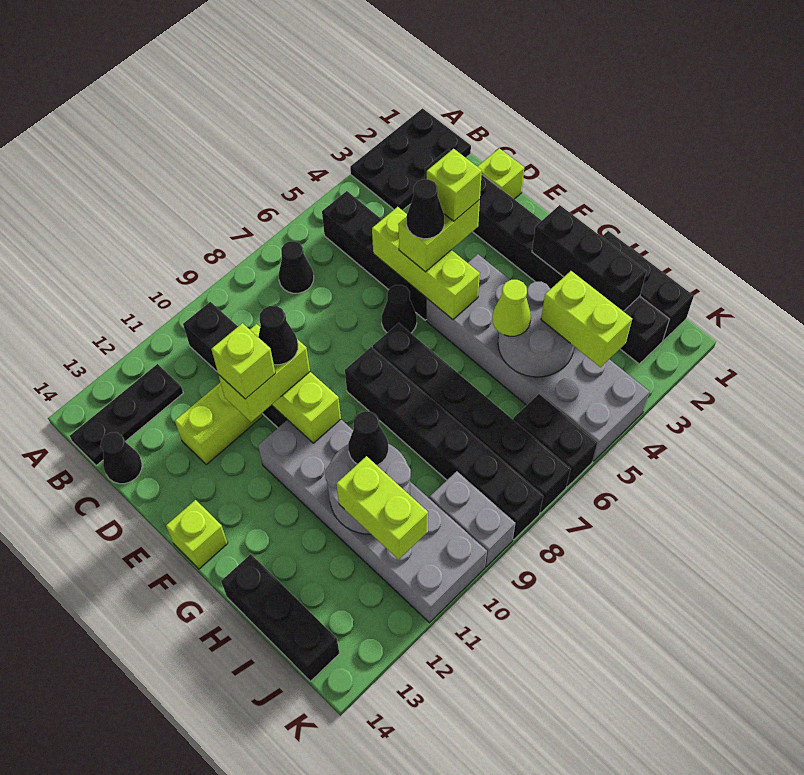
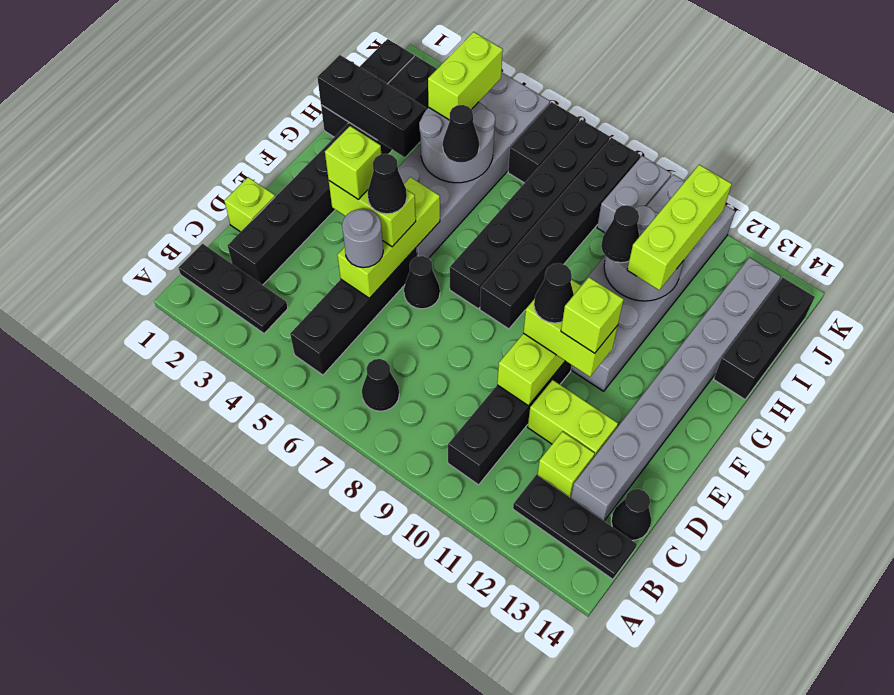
black 2x3 plate [350,108,471,210] -> black 1x3 plate [178,244,288,334]
none -> grey 1x8 brick [571,257,781,521]
none -> grey 1x1 round brick [342,209,383,268]
lime 1x1 brick [166,500,228,569] -> lime 1x1 brick moved to [537,432,595,498]
black 1x3 brick [532,205,647,311] -> black 1x3 brick turned to [317,55,426,157]
lime 1x1 cone [492,280,531,336] -> black 1x1 cone [443,105,479,163]
lime 1x2 brick [336,456,428,560] -> lime 1x3 brick [627,165,732,290]

